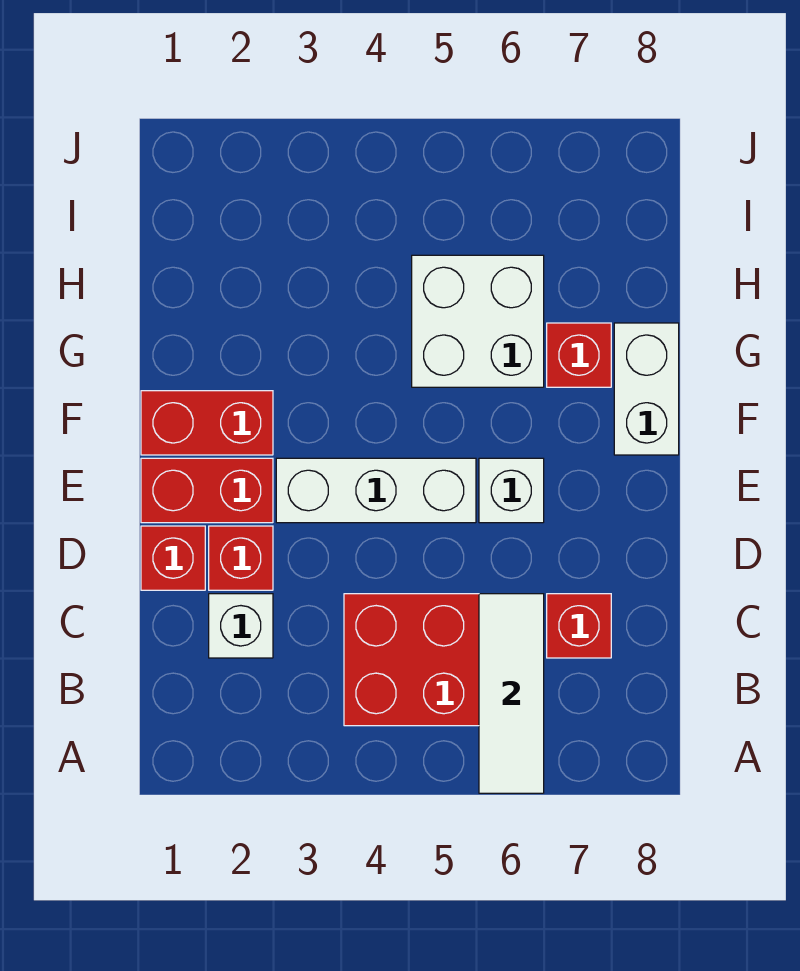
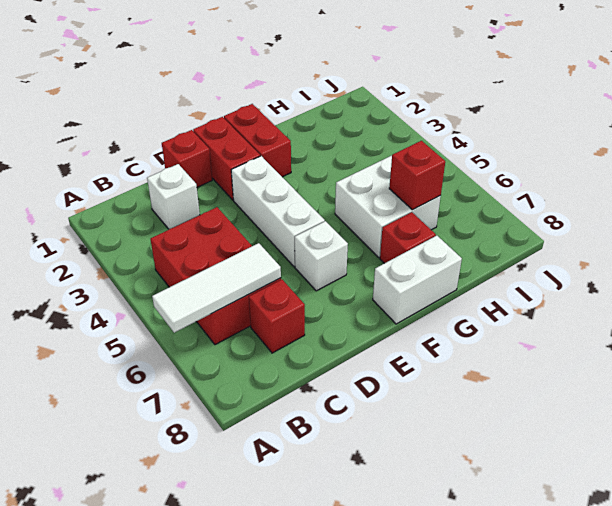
red 1x1 brick [209,526,273,590] -> red 1x1 brick moved to [389,141,445,210]

